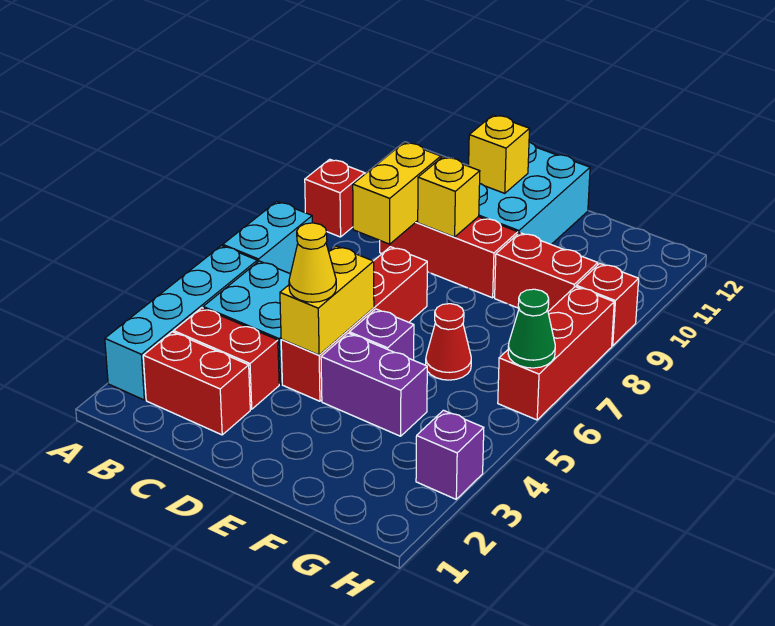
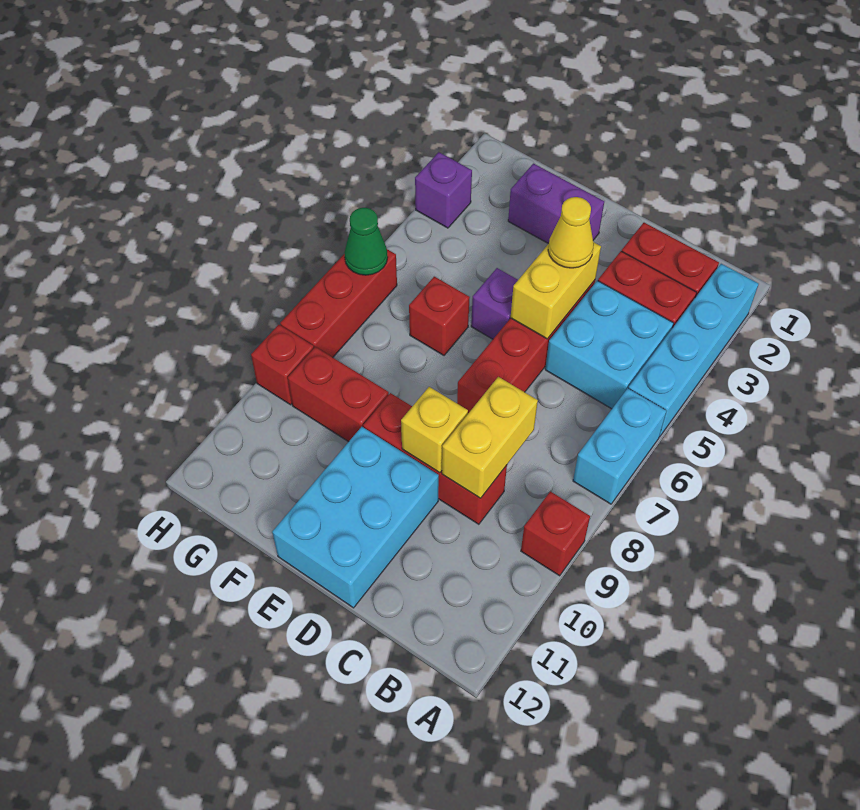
yellow 1x1 brick [469,115,530,193] -> none
purple 1x2 brick [321,333,427,436] -> purple 1x2 brick moved to [508,164,604,244]
red 1x1 cone [426,304,471,380] -> red 1x1 brick [409,277,470,355]

